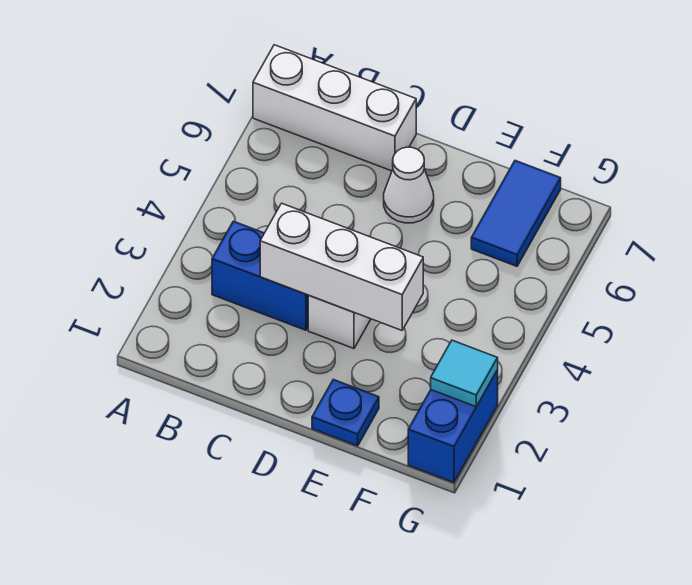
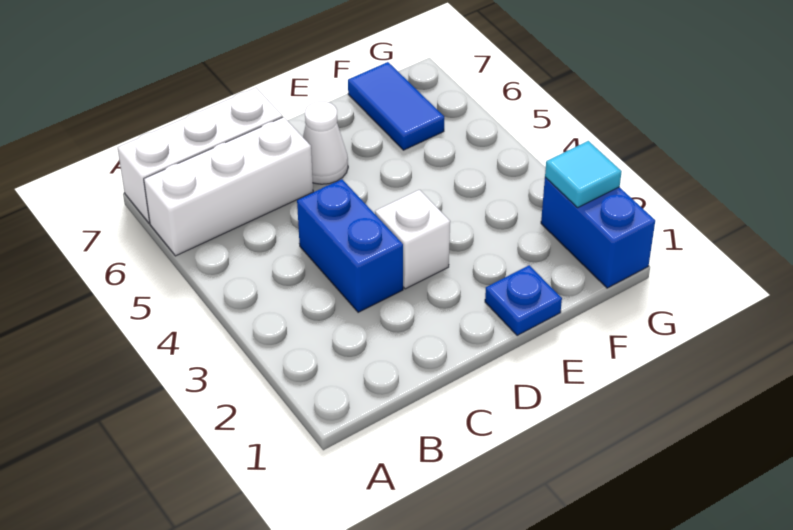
blue 1x2 brick [212,221,308,330] -> blue 1x2 brick turned to [297,179,403,312]
white 1x3 brick [260,203,423,330] -> white 1x3 brick moved to [144,117,313,256]

